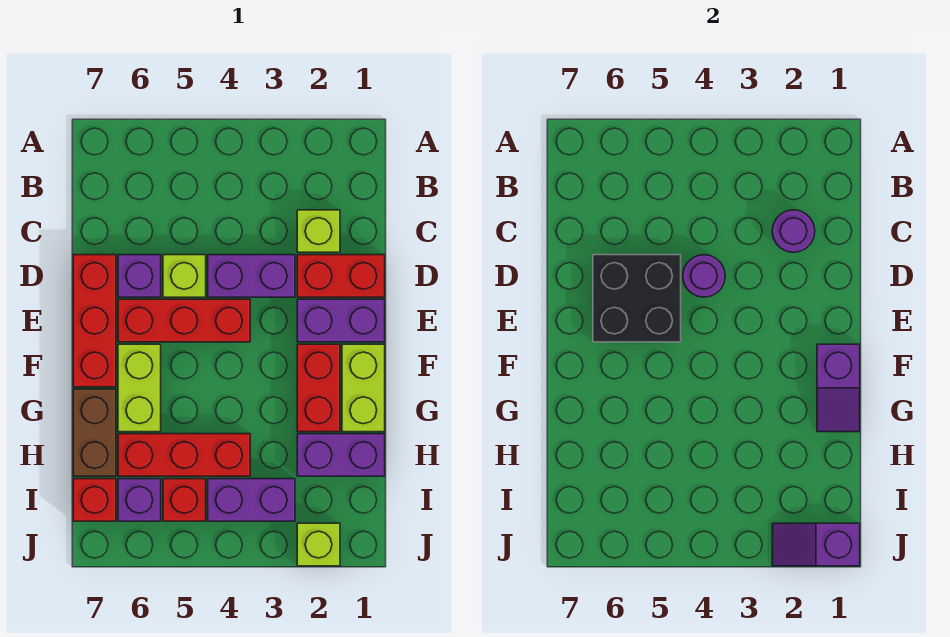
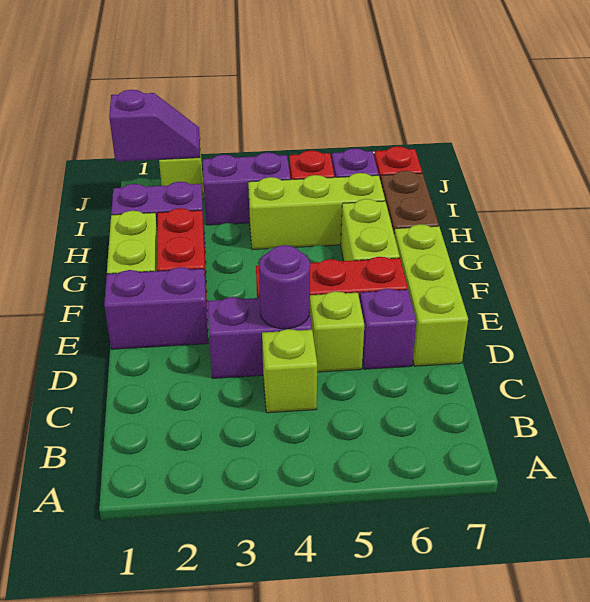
lime 1x1 brick [297,210,340,252] -> lime 1x1 brick moved to [262,329,317,413]
purple 1x1 round brick [772,210,815,252] -> none
red 1x2 brick [297,255,385,297] -> none
black 2x2 brick [593,255,681,342] -> none
red 1x3 brick [73,255,116,387] -> lime 1x3 brick [394,224,468,366]
purple 1x2 slope [817,344,860,432] -> none
red 1x3 brick [118,434,250,476] -> lime 1x3 brick [248,173,385,250]

